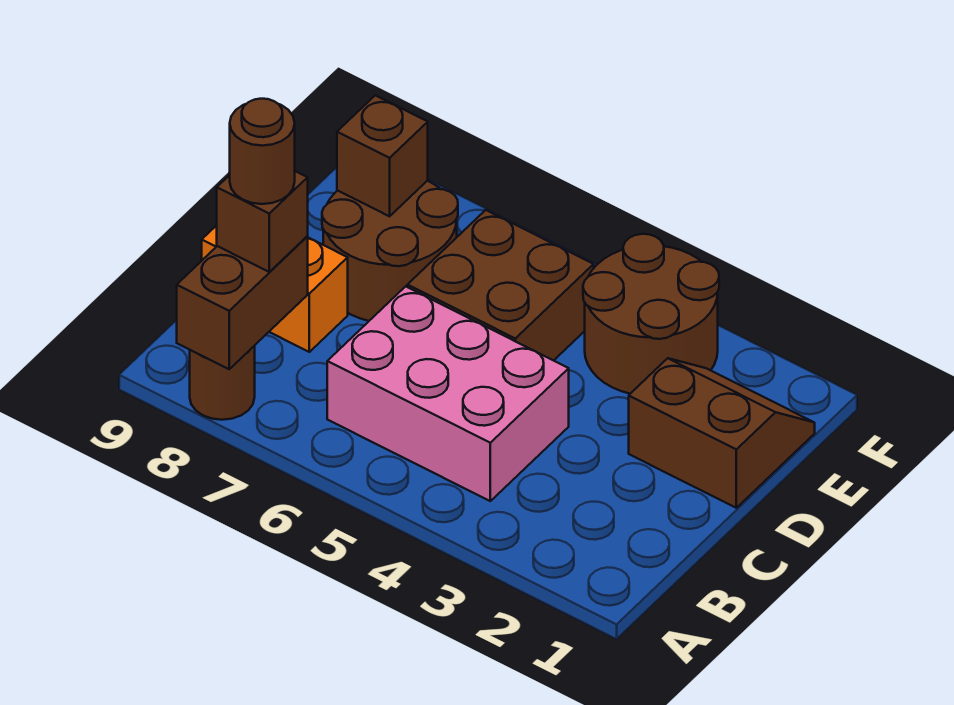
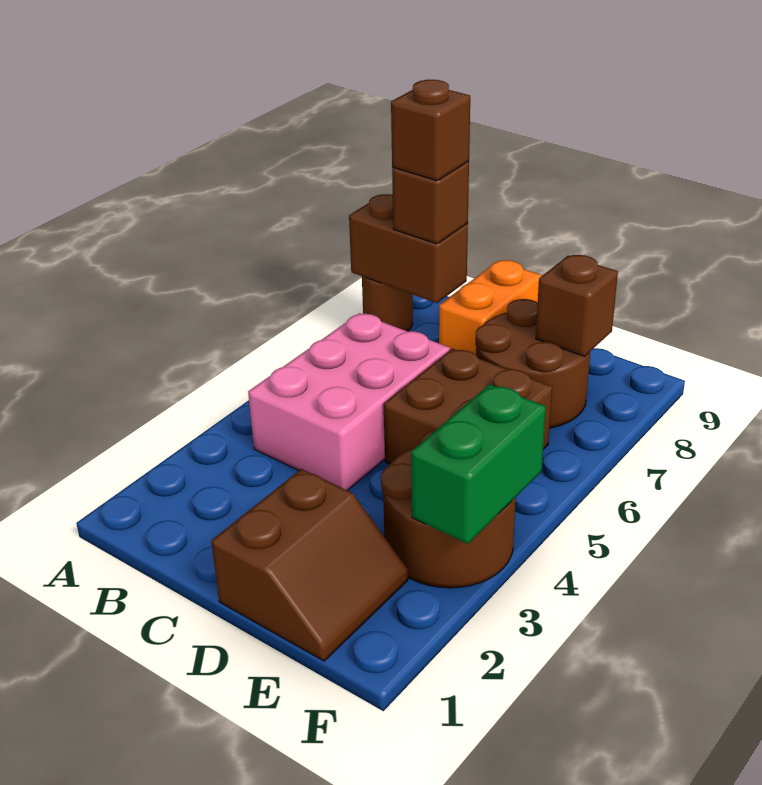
brown 1x1 round brick [230,99,295,204] -> brown 1x1 brick [391,80,470,181]
none -> green 1x2 brick [411,384,546,544]

